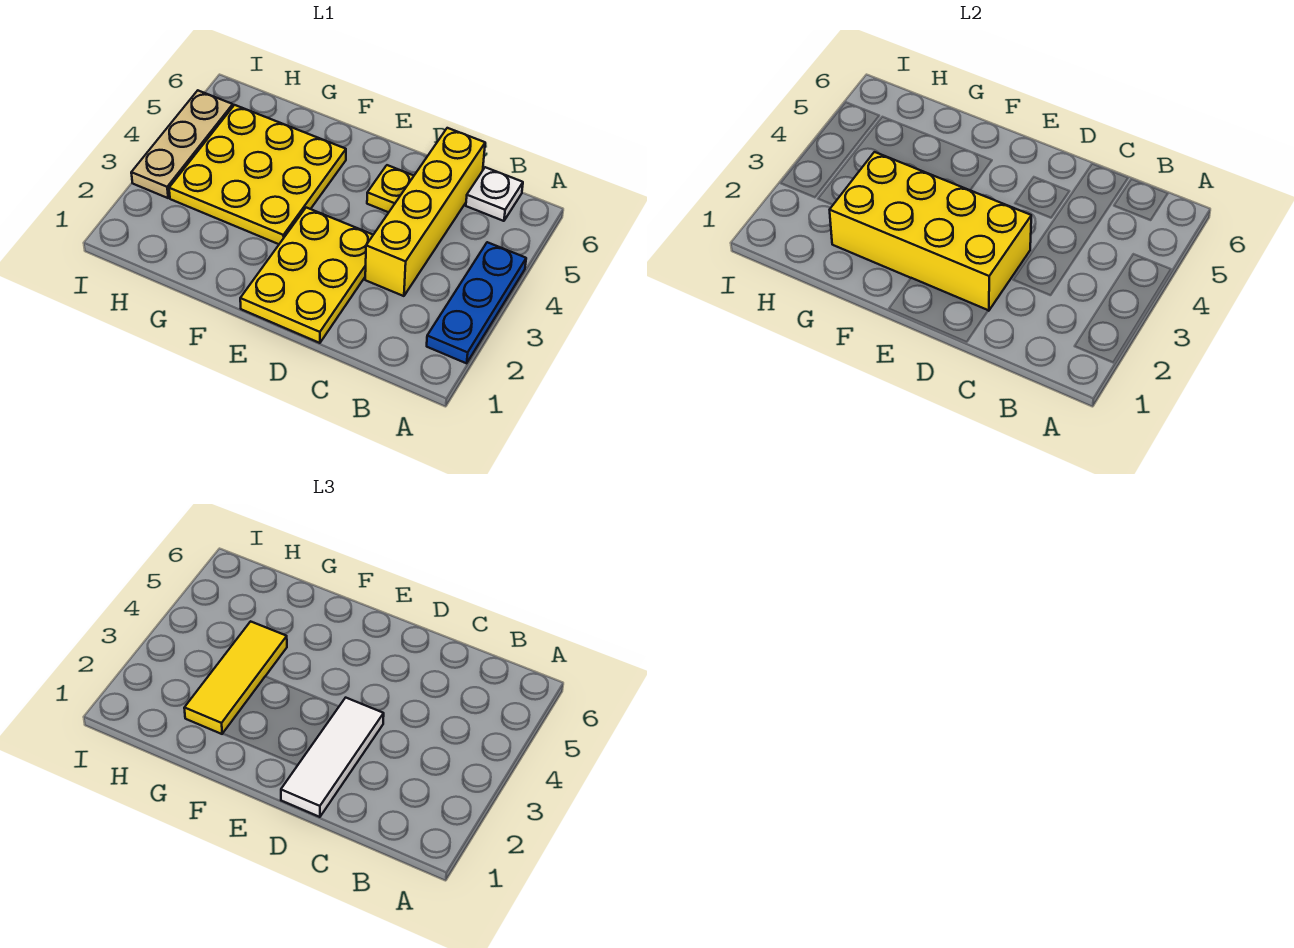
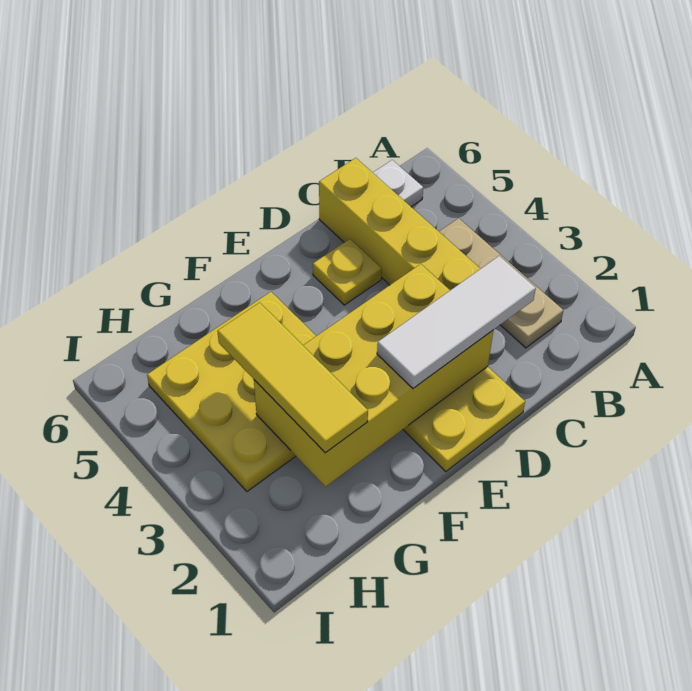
blue 1x3 plate [427,242,526,363] -> none
white 1x3 tile [281,698,384,817] -> white 1x3 tile turned to [377,256,536,388]
tan 1x3 plate [131,91,233,198] -> tan 1x3 plate moved to [439,218,563,348]

